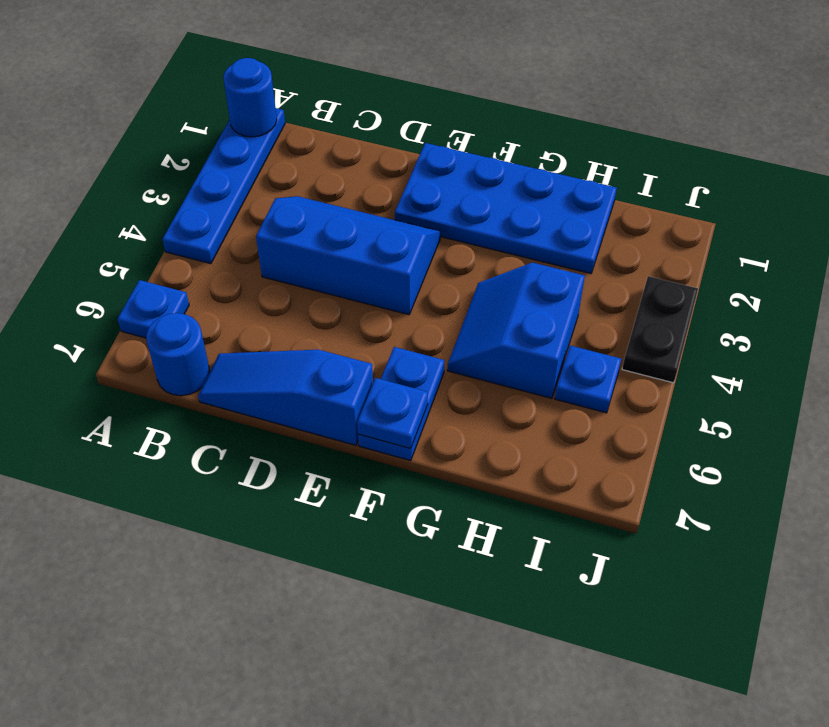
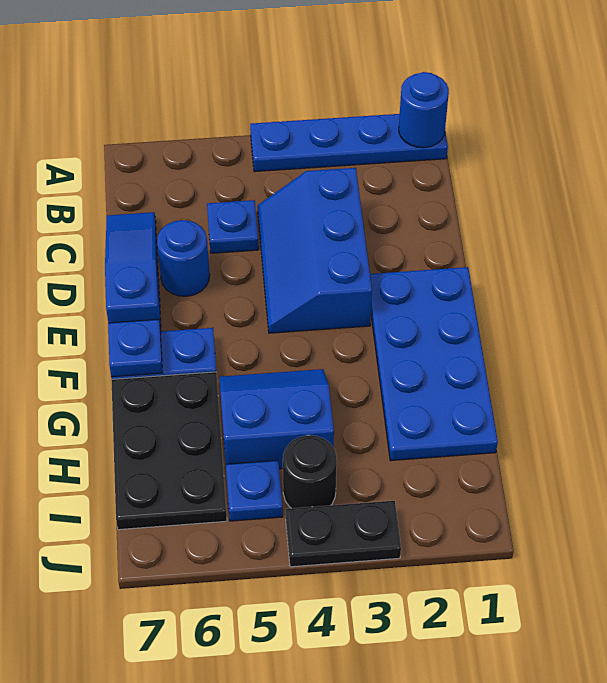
blue 1x1 plate [118,280,189,338] -> blue 1x1 plate moved to [207,200,259,253]
blue 1x1 round brick [146,313,210,396] -> blue 1x1 round brick moved to [157,220,210,296]
blue 2x3 slope [256,196,441,315] -> blue 2x3 slope turned to [257,168,372,333]
none -> black 2x3 plate [111,372,227,530]
none -> black 1x1 round brick [283,435,337,508]

